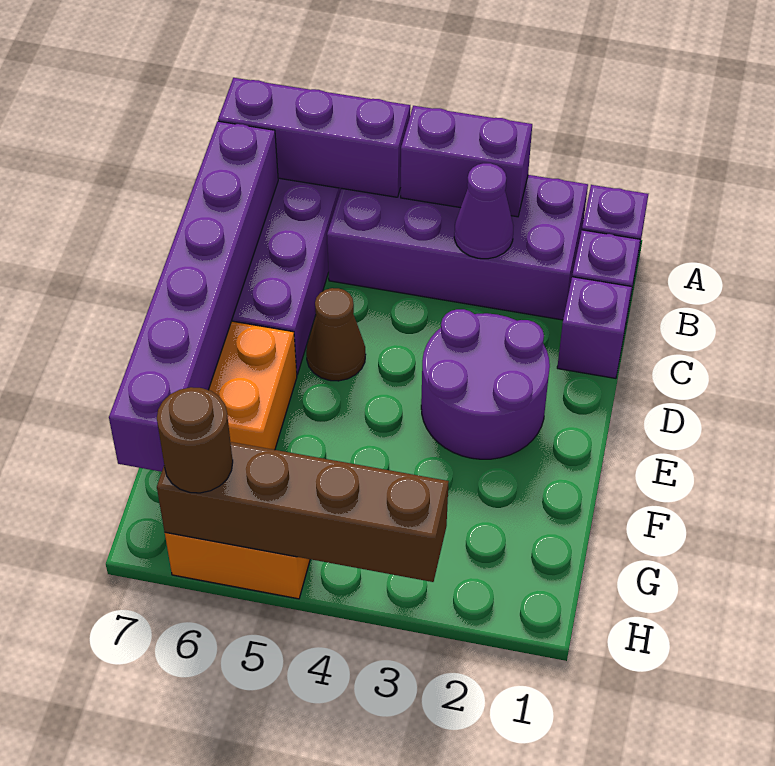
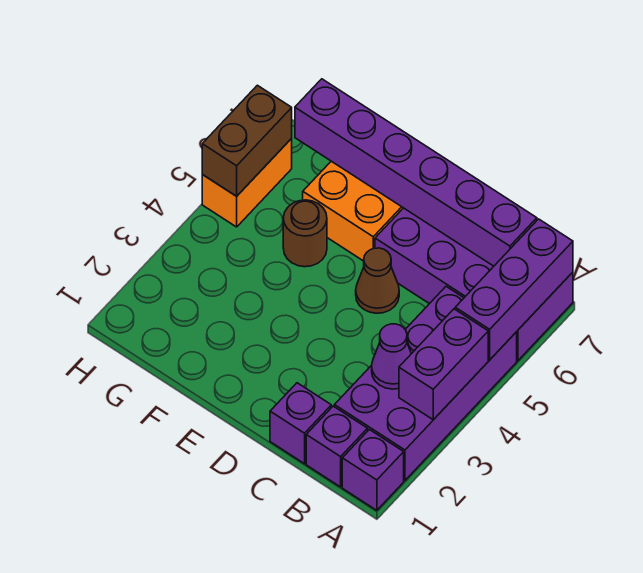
purple 2x2 round brick [421,309,550,459] -> none
brown 1x4 brick [157,442,449,582] -> brown 1x2 brick [202,85,292,196]
brown 1x1 round brick [157,387,233,493] -> brown 1x1 round brick moved to [283,200,327,267]

